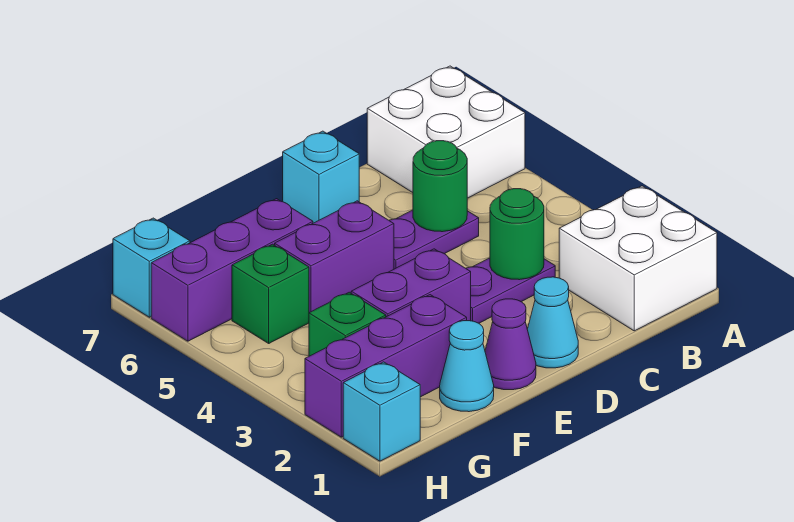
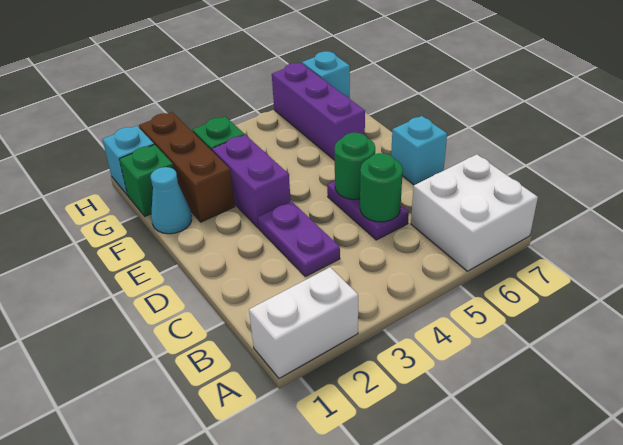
white 2x2 brick [559,186,717,331] -> white 1x2 brick [249,267,358,378]
green 1x1 round brick [490,189,544,280] -> green 1x1 round brick moved to [335,133,375,199]
cyan 1x1 cone [527,277,578,368] -> none
purple 1x1 cone [485,299,536,390] -> none
purple 1x2 brick [275,201,394,313] -> none
purple 1x3 brick [305,295,467,437] -> brown 1x3 brick [139,112,235,222]
green 1x1 brick [232,244,309,343] -> green 1x1 brick moved to [119,145,174,216]

